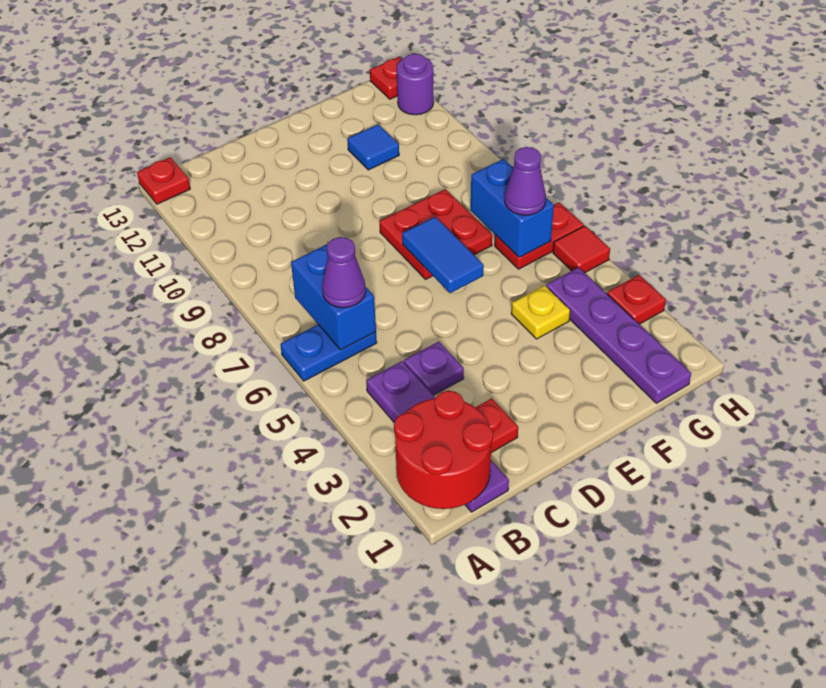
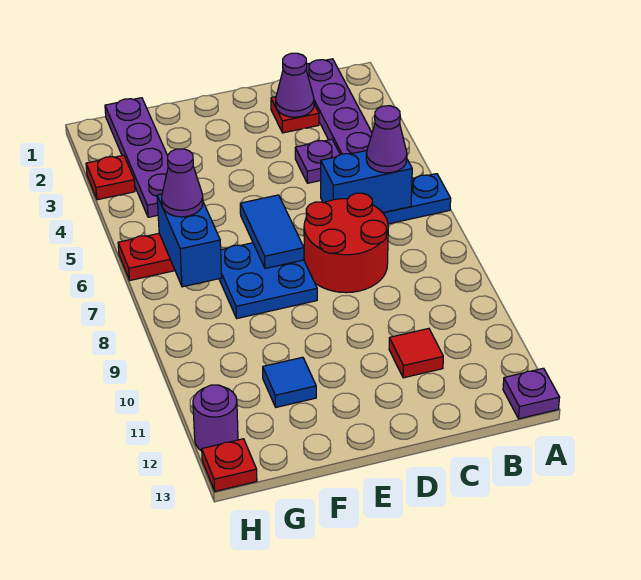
red 2x2 round brick [394,391,493,509] -> red 2x2 round brick moved to [304,193,388,293]
red 1x1 plate [137,157,190,204] -> purple 1x1 plate [503,368,560,419]
blue 1x2 brick [291,245,376,350] -> blue 1x2 brick turned to [321,151,412,213]
none -> purple 1x1 cone [276,53,314,117]
red 2x2 plate [379,189,492,280] -> blue 2x2 plate [219,243,317,318]
yellow 1x1 plate [511,285,570,339] -> none
red 1x1 tile [553,226,610,273] -> red 1x1 tile moved to [389,328,443,378]

